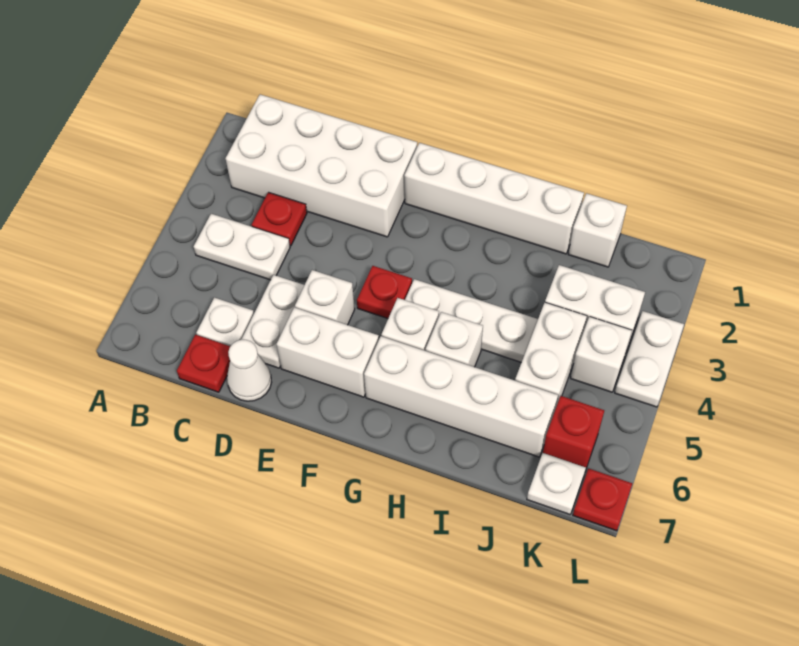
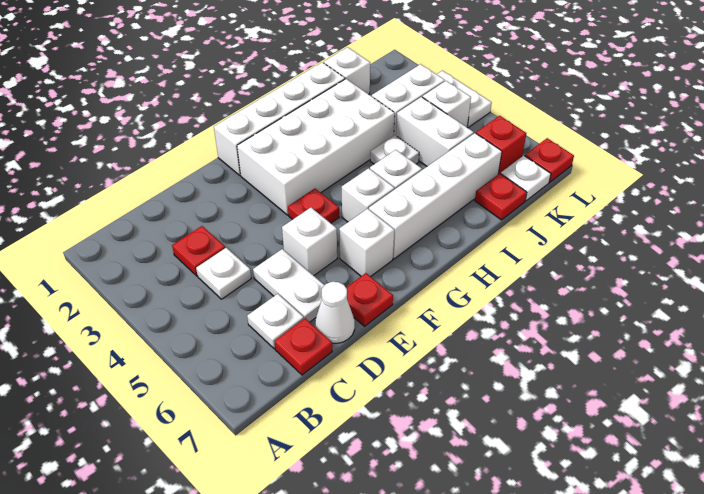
white 2x4 brick [226,94,417,237] -> white 2x4 brick moved to [237,79,395,215]
white 1x2 plate [194,214,290,280] -> white 1x1 plate [196,248,251,299]
white 1x2 brick [276,307,379,397] -> white 1x1 brick [339,209,394,277]
none -> red 1x1 plate [346,273,393,326]
white 1x3 plate [405,279,538,362] -> white 1x1 plate [370,135,419,164]
none -> red 1x1 plate [475,173,527,220]

